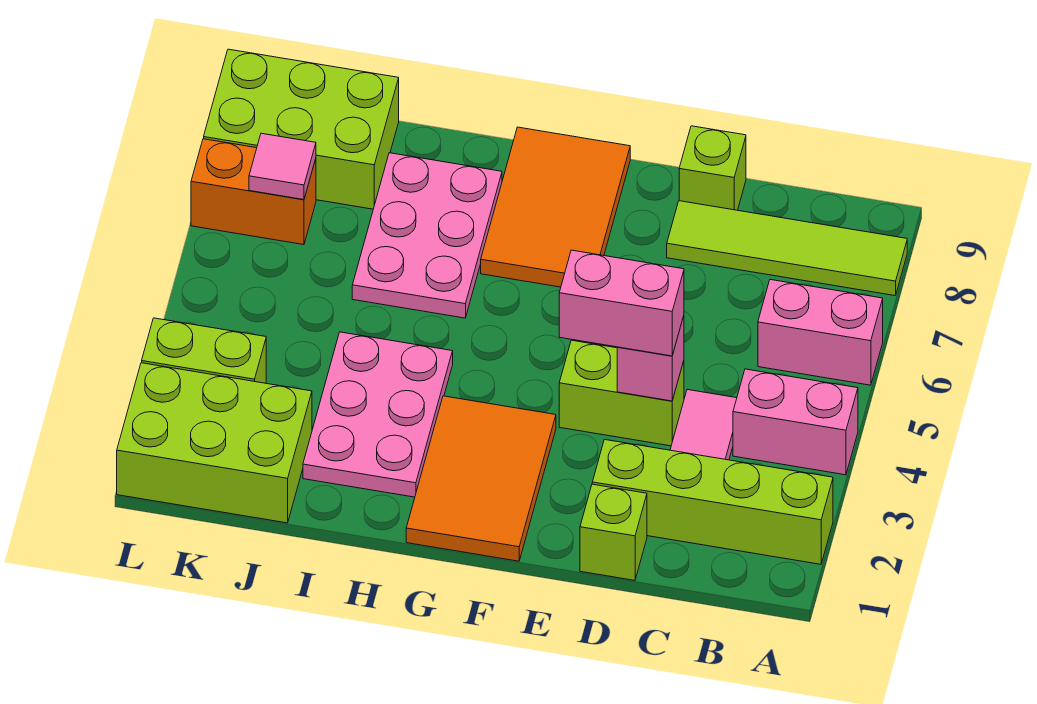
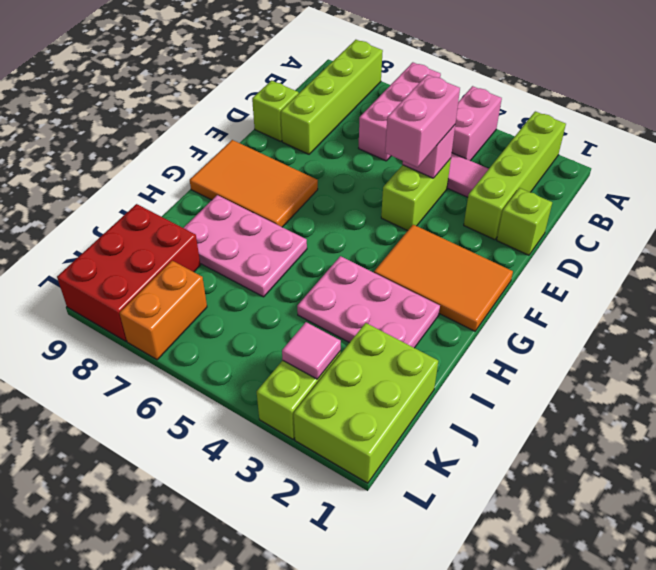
pink 1x2 brick [758,280,883,385] -> pink 1x3 brick [359,62,441,161]
lime 1x4 tile [667,201,907,296] -> lime 1x4 brick [281,40,383,154]
lime 2x3 brick [204,49,399,209] -> red 2x3 brick [57,204,200,341]
pink 1x1 tile [249,133,316,200] -> pink 1x1 tile moved to [282,322,341,379]

